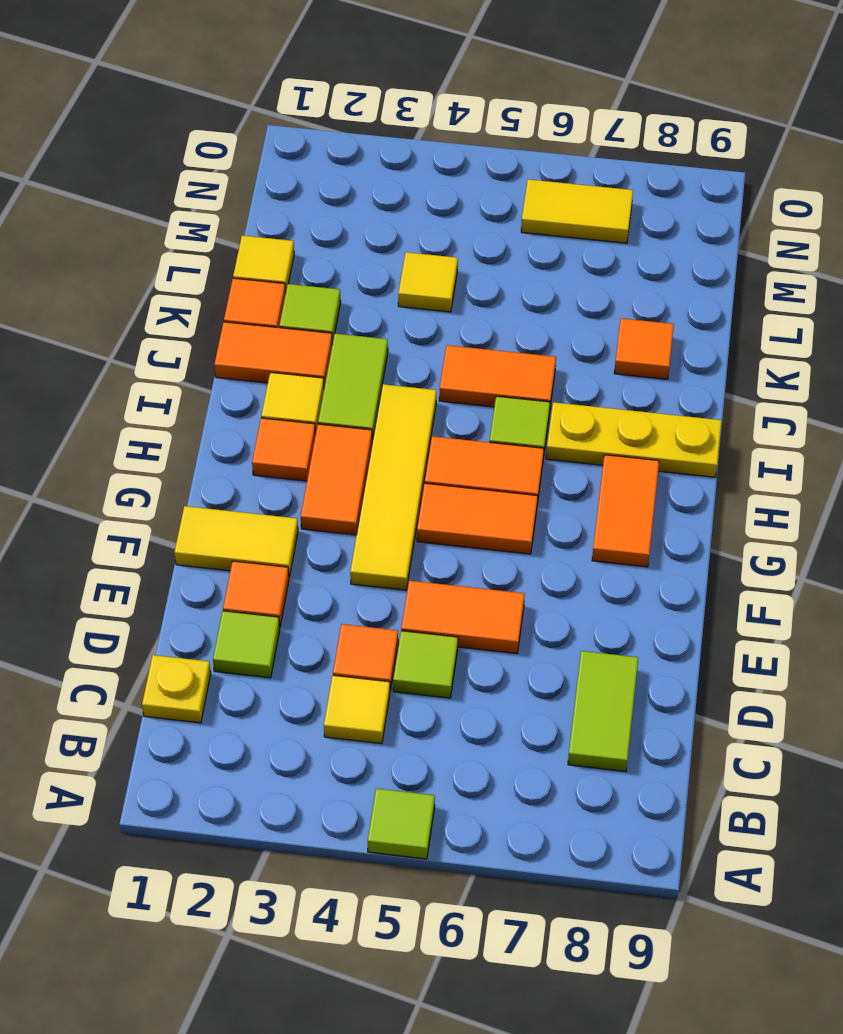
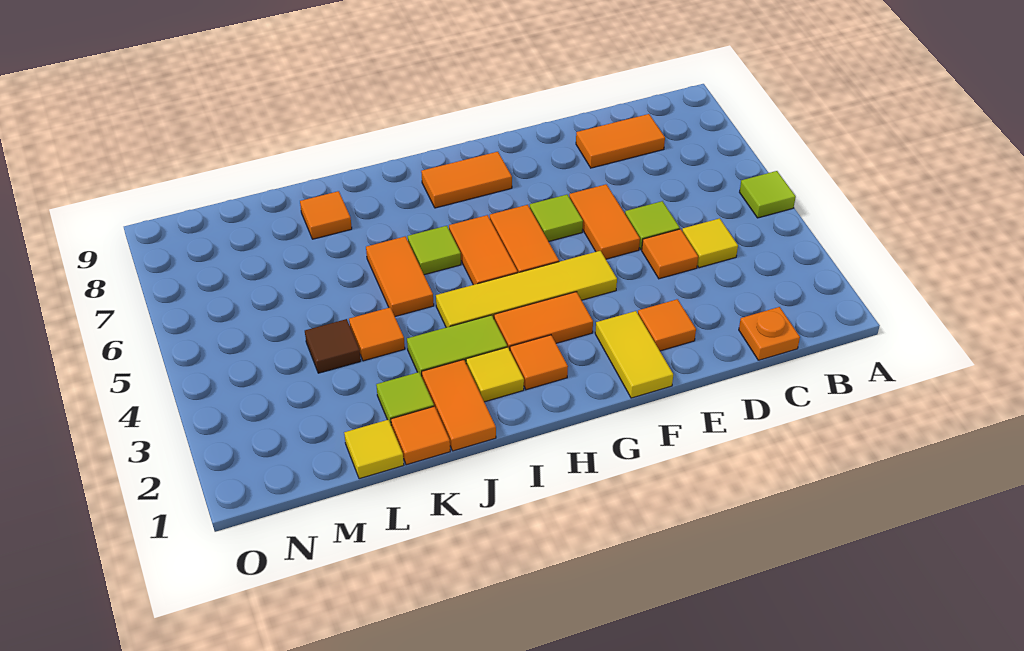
yellow 1x1 plate [142,655,211,723] -> orange 1x1 plate [739,307,800,360]
lime 1x2 tile [568,651,638,772] -> orange 1x2 tile [576,114,665,168]
lime 1x1 tile [213,611,280,678] -> lime 1x1 tile moved to [530,195,583,242]
yellow 1x3 plate [546,402,722,477] -> none
none -> orange 1x1 tile [349,307,405,361]
yellow 1x1 tile [398,252,458,312] -> brown 1x1 tile [305,319,361,373]
yellow 1x2 tile [521,179,633,243] -> none

